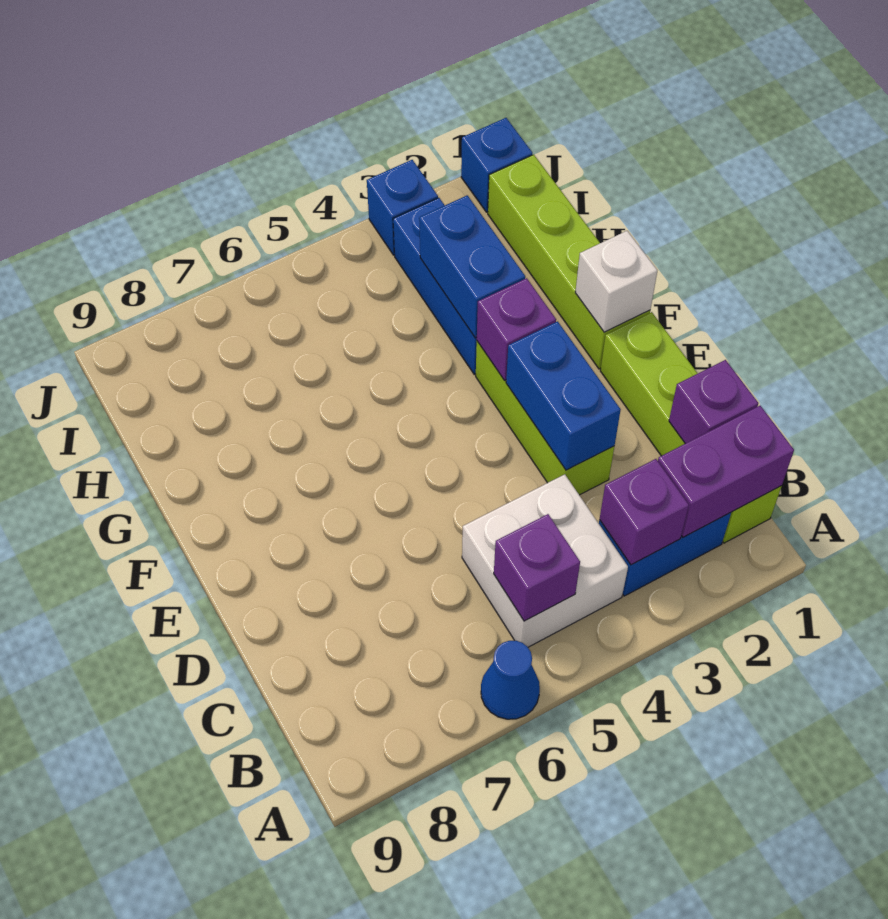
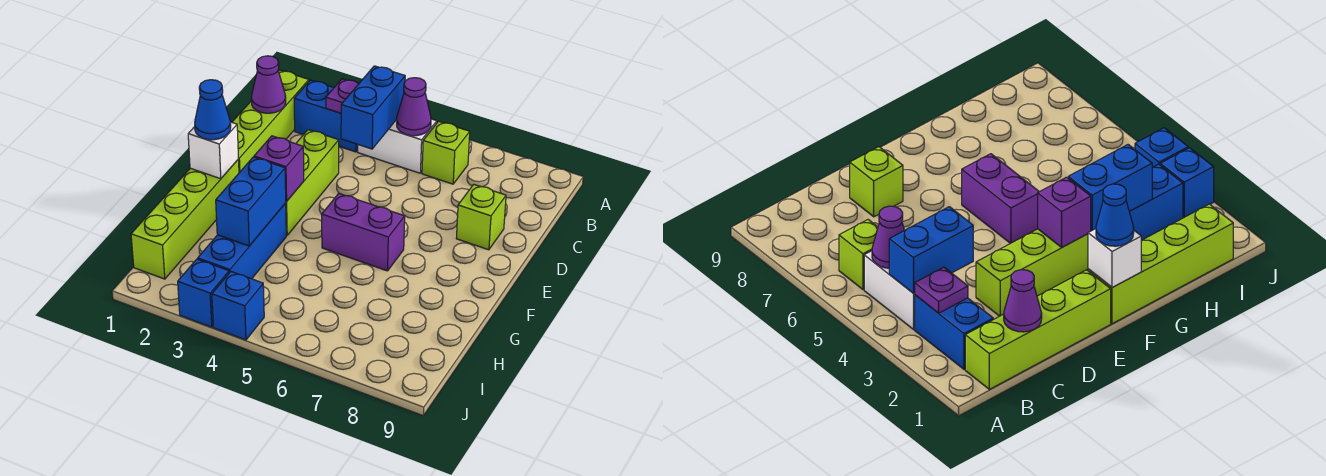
blue 1x1 cone [481,641,540,719] -> blue 1x1 cone moved to [195,80,231,140]
purple 1x2 brick [658,406,794,537] -> purple 1x2 brick moved to [322,194,405,271]
purple 1x1 brick [600,459,689,565] -> purple 1x1 plate [326,79,359,113]
white 2x2 brick [462,474,628,647] -> white 1x2 brick [358,119,437,173]
purple 1x1 brick [494,514,580,621] -> purple 1x1 cone [397,78,431,136]
none -> lime 1x1 brick [422,121,470,184]
purple 1x1 brick [669,360,758,444] -> purple 1x1 cone [251,56,286,113]
blue 1x2 brick [506,321,621,470] -> blue 1x2 brick moved to [341,66,405,149]
none -> lime 1x1 brick [456,184,506,250]
blue 1x1 brick [461,118,532,212] -> blue 1x1 brick moved to [212,272,264,340]

